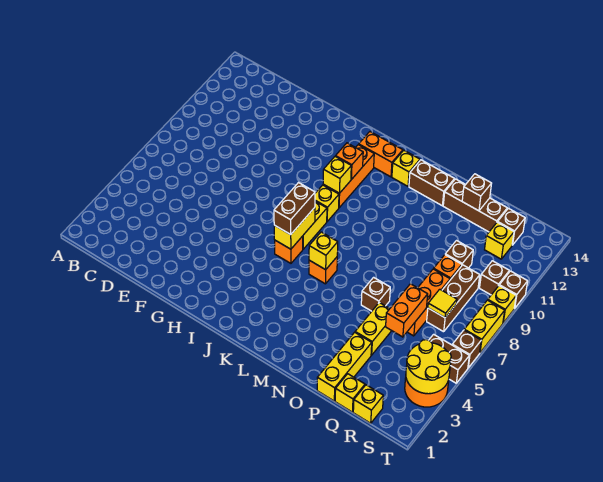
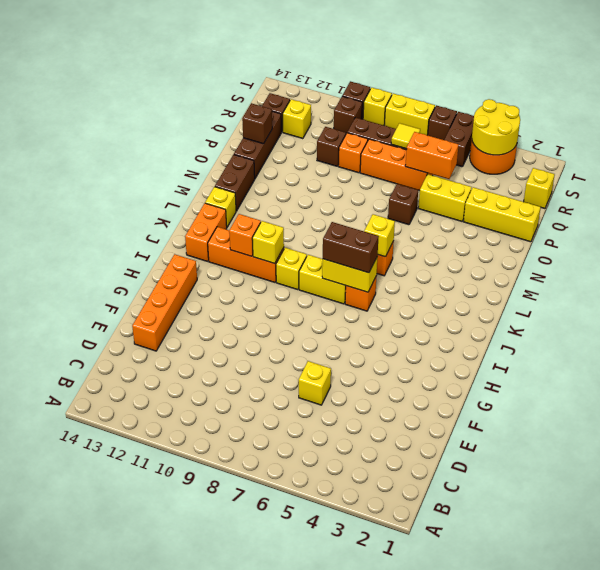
none -> orange 1x4 brick [132,254,197,351]
yellow 1x1 brick [335,374,365,412] -> yellow 1x1 brick moved to [299,361,331,405]

